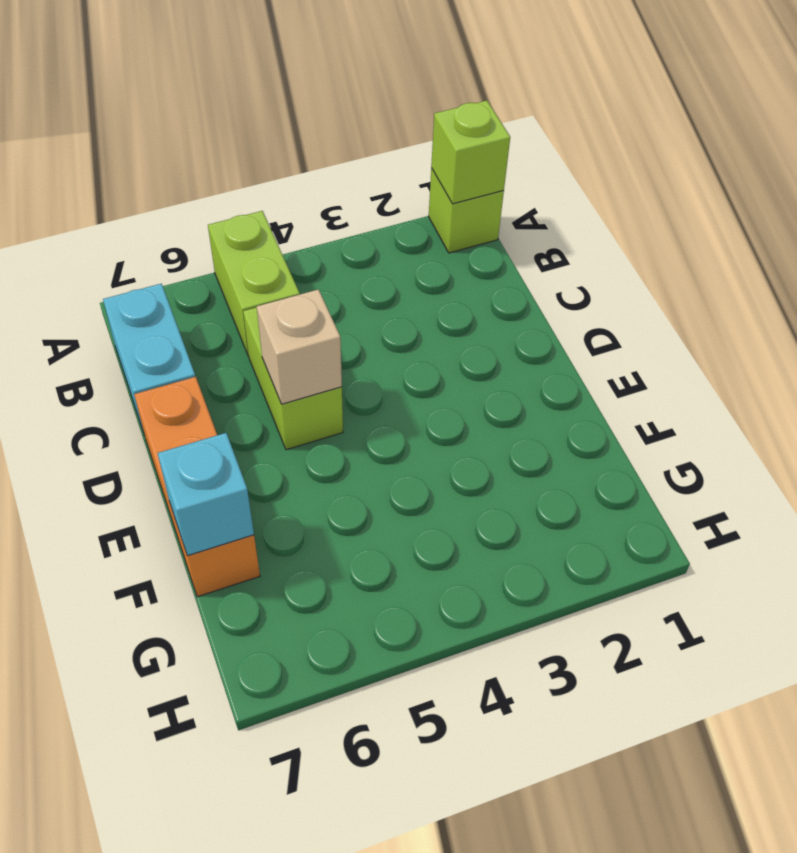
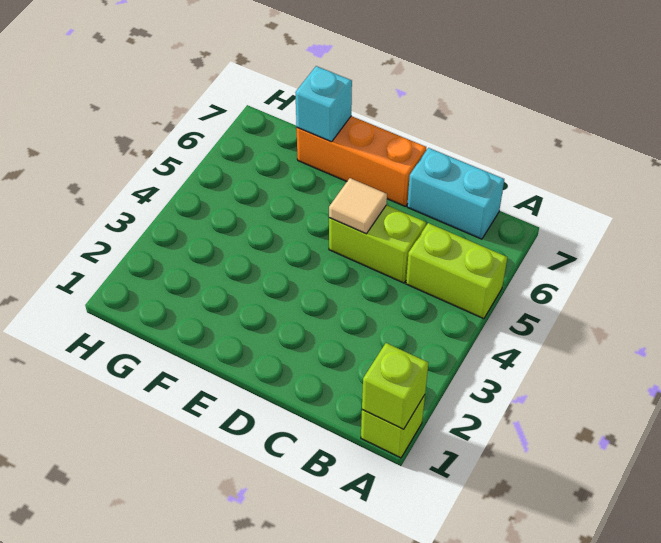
tan 1x1 brick [257,289,342,404] -> tan 1x1 tile [329,178,387,234]

